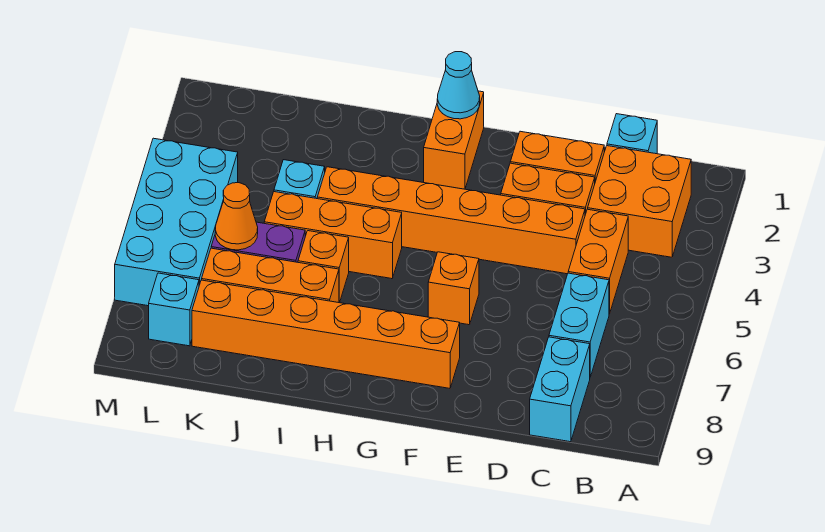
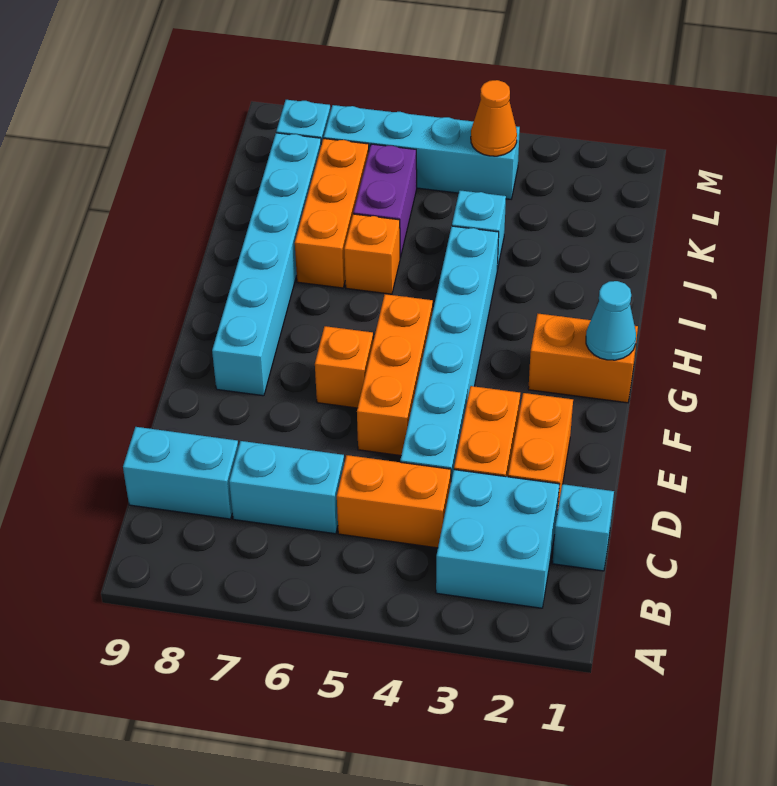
orange 2x2 brick [588,146,691,257] -> cyan 2x2 brick [436,470,559,608]
orange 1x6 brick [317,167,585,274] -> cyan 1x6 brick [400,226,499,480]
orange 1x6 brick [192,280,460,388] -> cyan 1x6 brick [212,133,321,396]
orange 1x3 brick [264,192,402,279] -> orange 1x3 brick moved to [357,294,433,456]
orange 1x1 cone [215,183,258,250] -> orange 1x1 cone moved to [471,80,517,156]
cyan 2x4 brick [115,138,238,306] -> cyan 1x4 brick [324,105,520,199]

